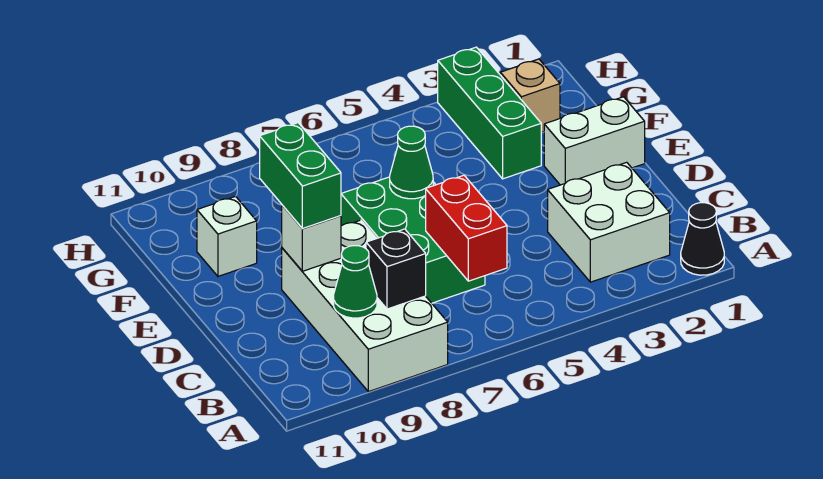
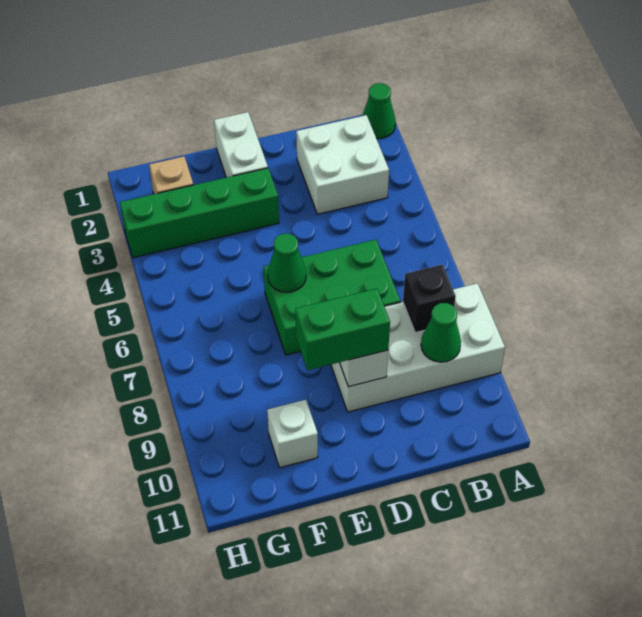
black 1x1 cone [681,203,724,275] -> green 1x1 cone [362,83,396,139]
red 1x2 brick [426,175,507,281] -> none
green 1x3 brick [438,47,541,179] -> green 1x4 brick [120,168,279,258]

